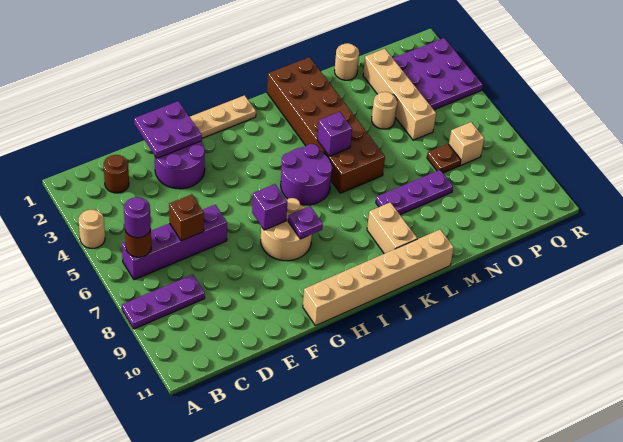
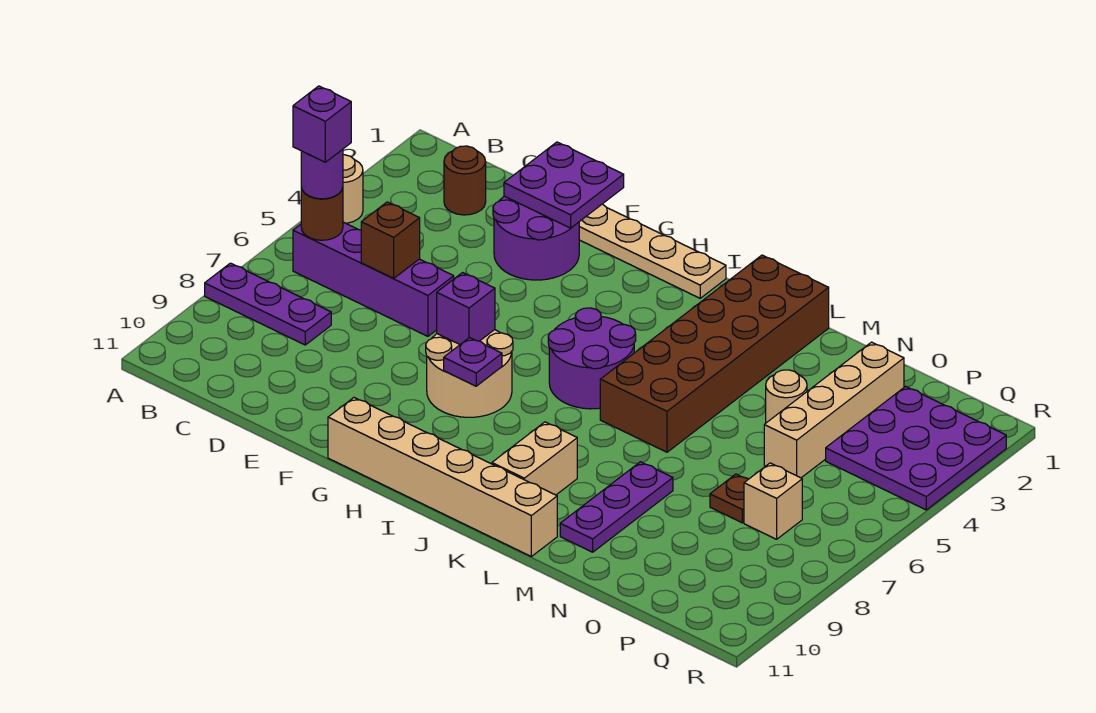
purple 1x1 brick [317,112,352,156] -> purple 1x1 brick moved to [293,86,351,162]
purple 1x3 plate [376,170,453,215] -> purple 1x3 plate turned to [560,462,673,552]
tan 1x1 round brick [335,43,359,80] -> none

